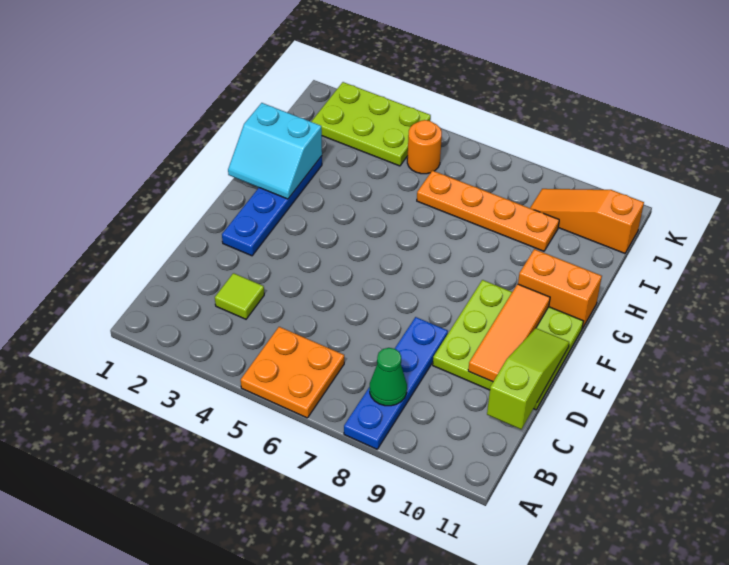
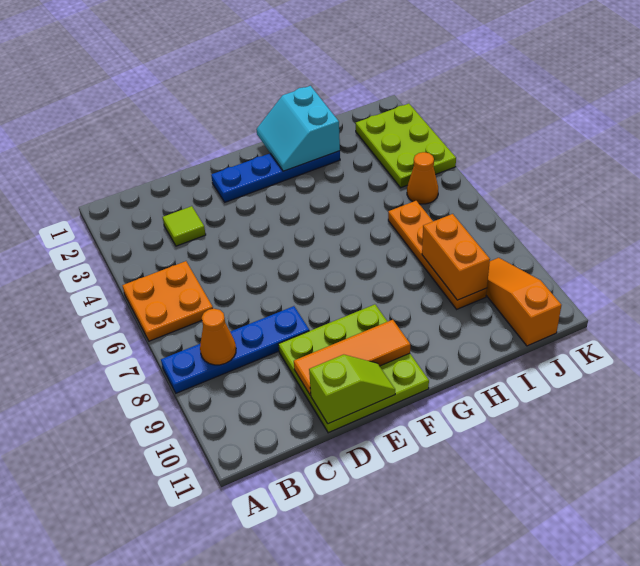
green 1x1 cone [370,348,407,406] -> orange 1x1 cone [200,309,236,365]
lime 1x3 slope [487,328,569,429] -> lime 1x2 slope [309,355,395,424]
orange 1x2 brick [518,249,602,328] -> orange 1x2 brick moved to [422,214,490,300]
orange 1x1 round brick [407,120,442,174] -> orange 1x1 cone [407,152,438,204]

